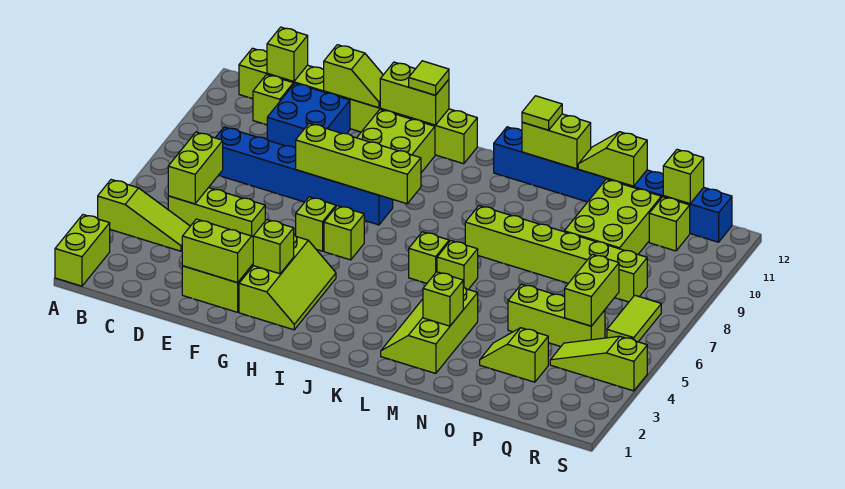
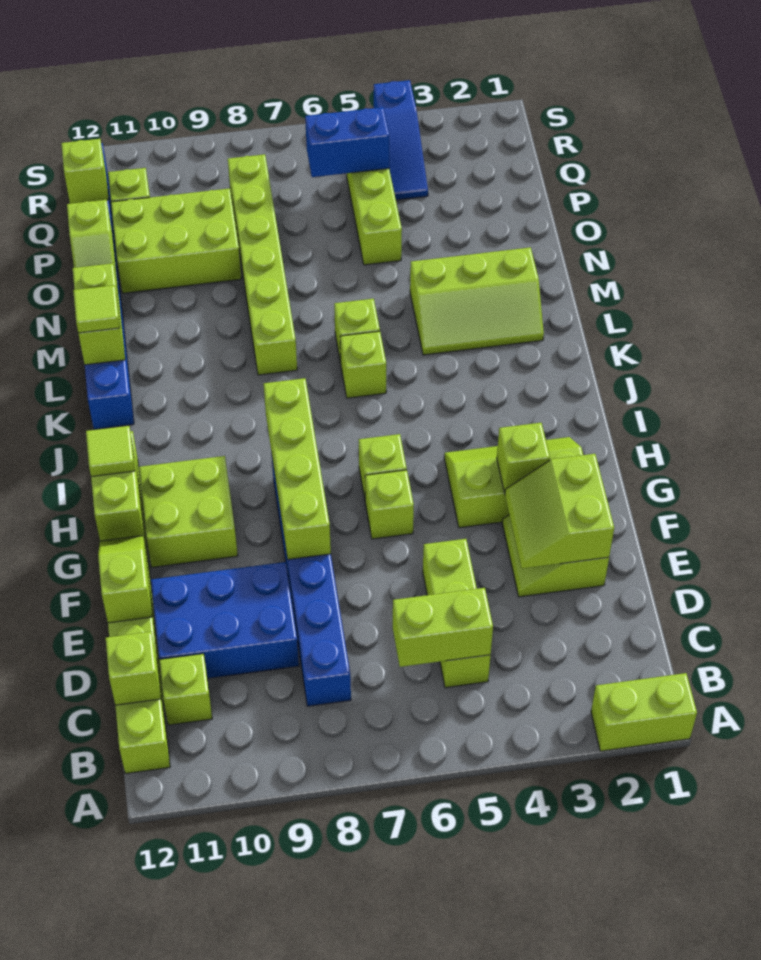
lime 1x3 slope [98,180,190,251] -> none
blue 2x2 brick [267,83,350,149] -> blue 2x3 brick [151,562,299,678]
lime 1x1 brick [423,272,463,326] -> none
lime 1x2 slope [480,328,548,382] -> none
lime 1x3 slope [550,336,647,391] -> blue 1x3 slope [374,80,428,200]
lime 1x2 brick [565,254,619,326] -> blue 1x2 brick [305,107,389,177]
lime 1x2 tile [607,295,661,342] -> none

